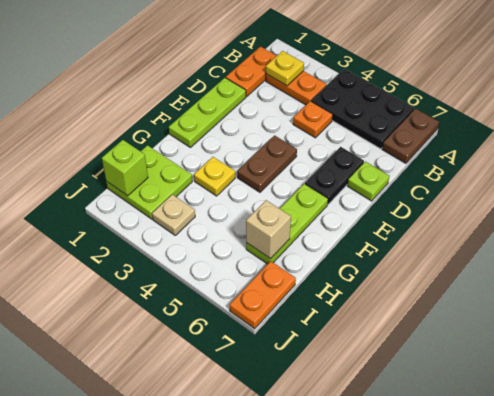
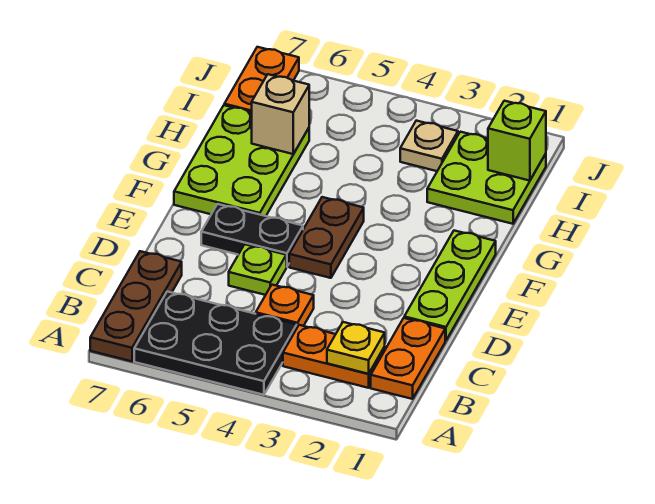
brown 1x2 plate [382,109,439,163] -> brown 1x3 plate [90,251,182,361]
black 1x2 plate [305,147,364,204] -> black 1x2 plate turned to [201,204,303,267]
lime 1x1 plate [348,162,389,201] -> lime 1x1 plate moved to [229,244,286,295]
lime 1x3 plate [246,184,328,264] -> lime 2x3 plate [174,105,309,216]
yellow 1x1 plate [194,157,235,196] -> none

